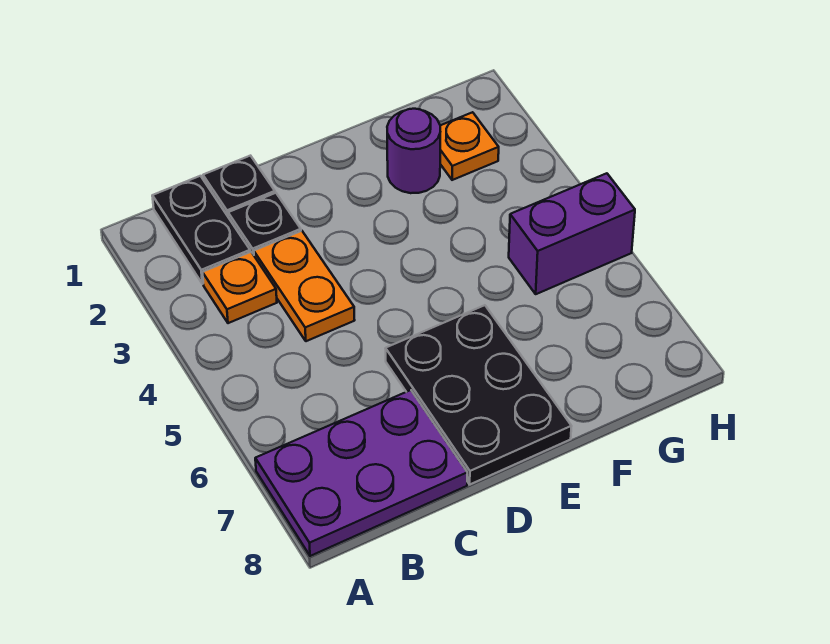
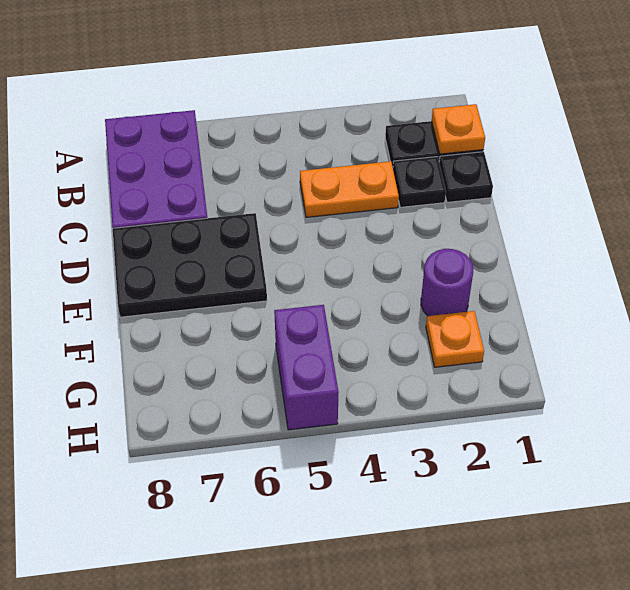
orange 1x1 plate [202,252,277,323] -> orange 1x1 plate moved to [432,104,485,154]

